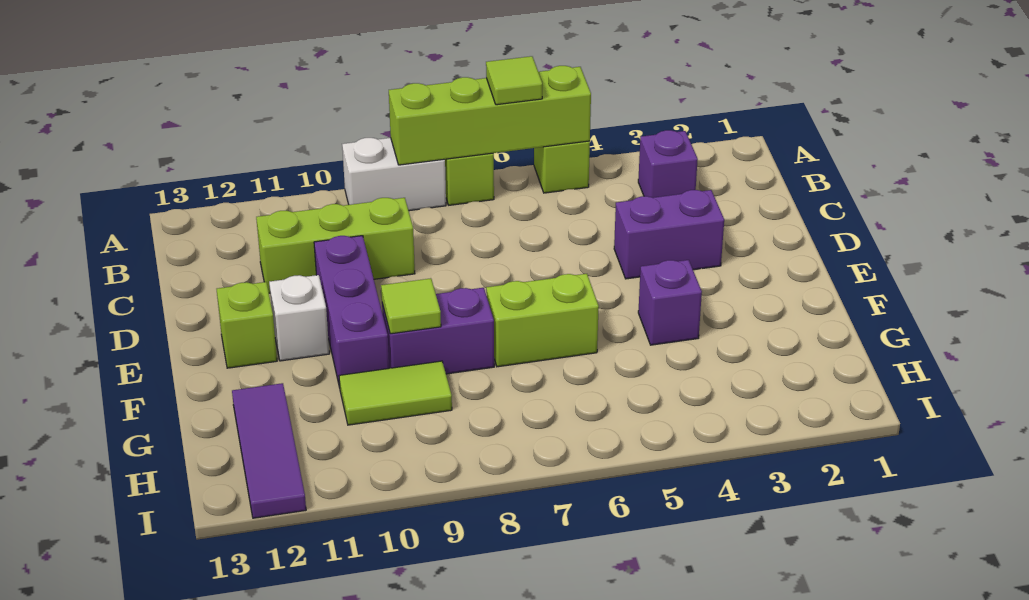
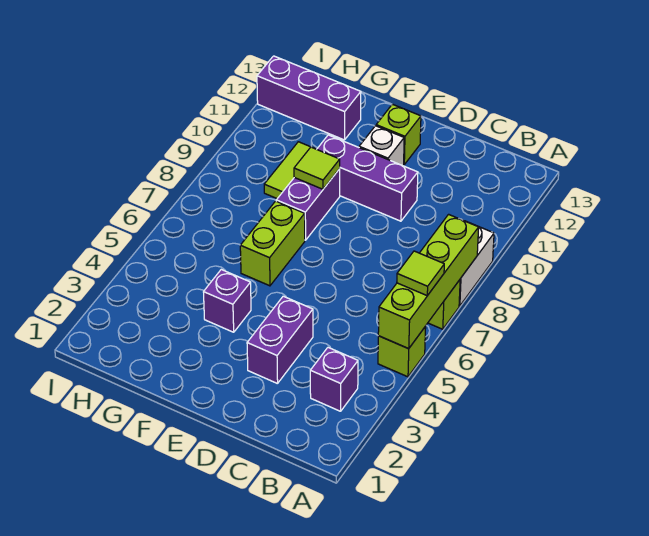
lime 1x3 brick [256,198,415,293] -> none
purple 1x3 tile [232,383,306,518] -> purple 1x3 brick [257,56,361,140]

